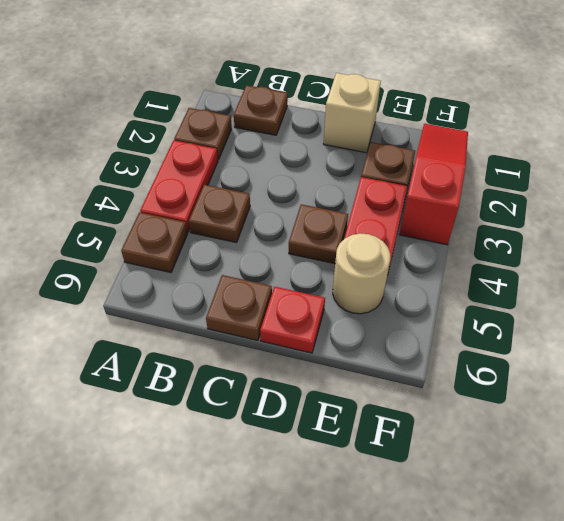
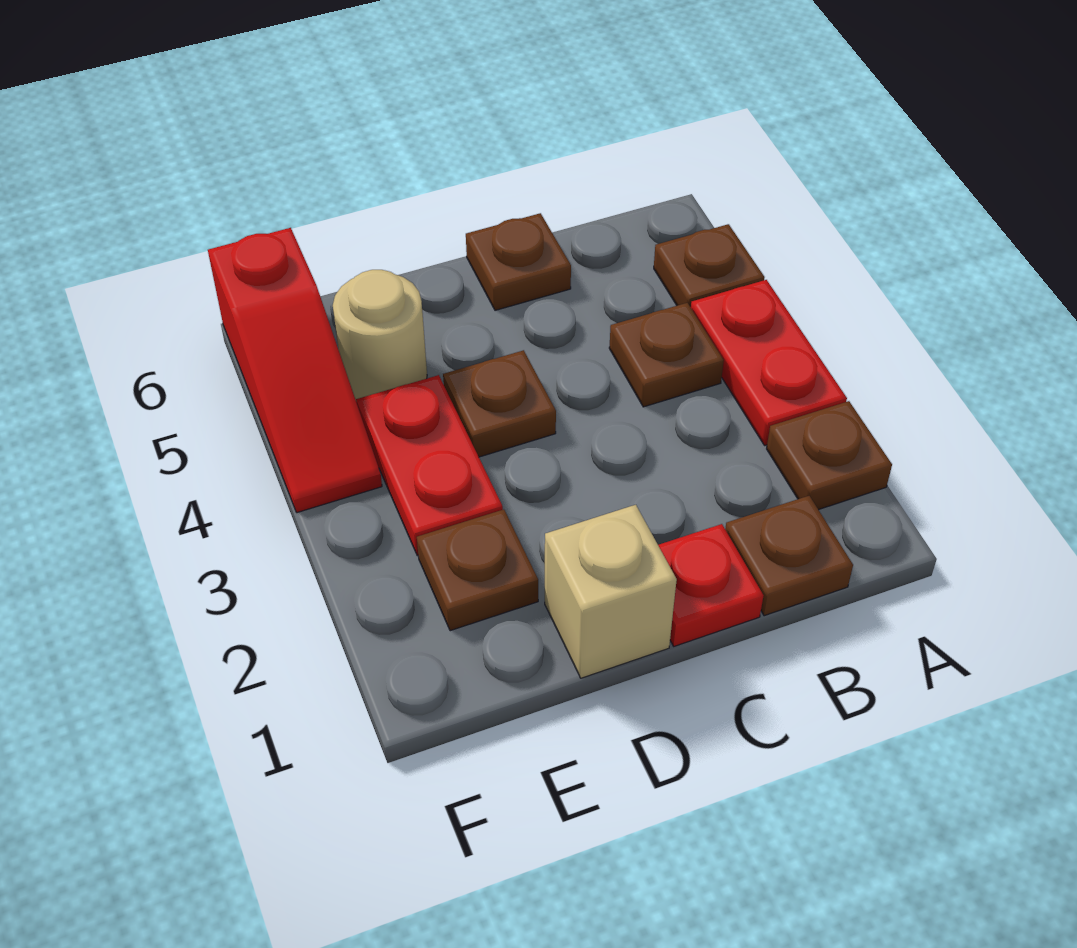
red 1x1 plate [260,287,325,353] -> red 1x1 plate moved to [658,524,764,646]
red 1x3 slope [400,124,468,245] -> red 1x3 slope moved to [208,228,382,513]

